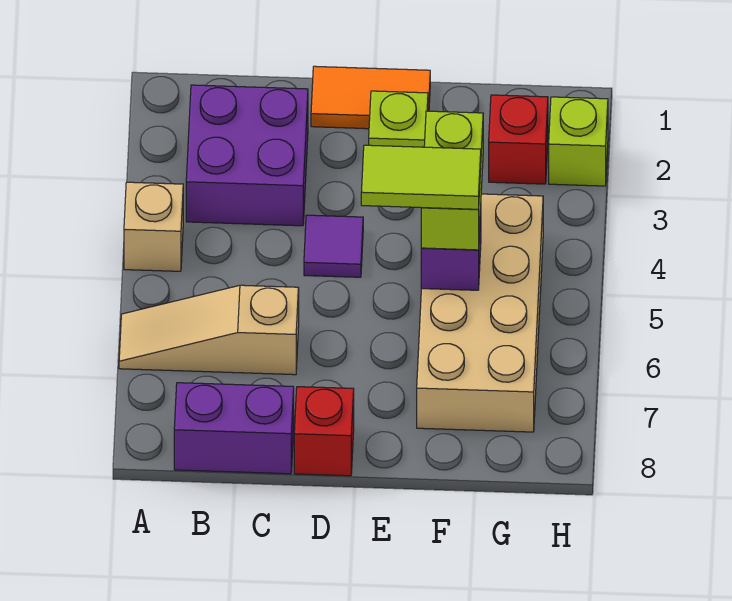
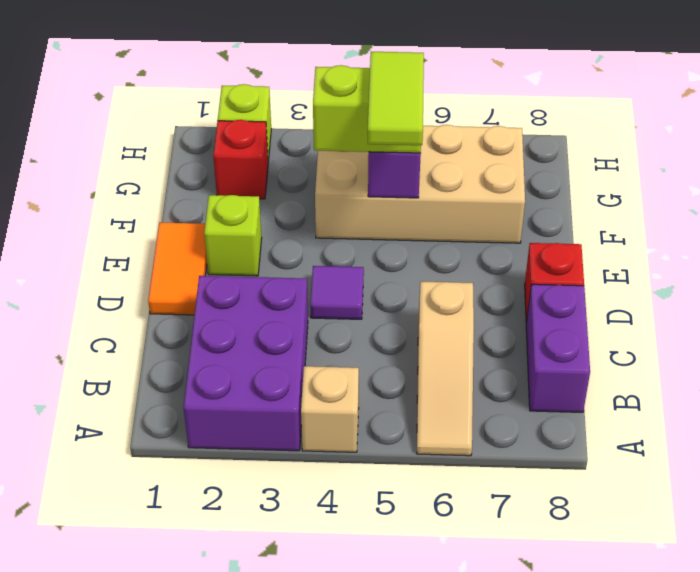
purple 2x2 brick [186,85,308,226] -> purple 2x3 brick [184,276,308,451]

